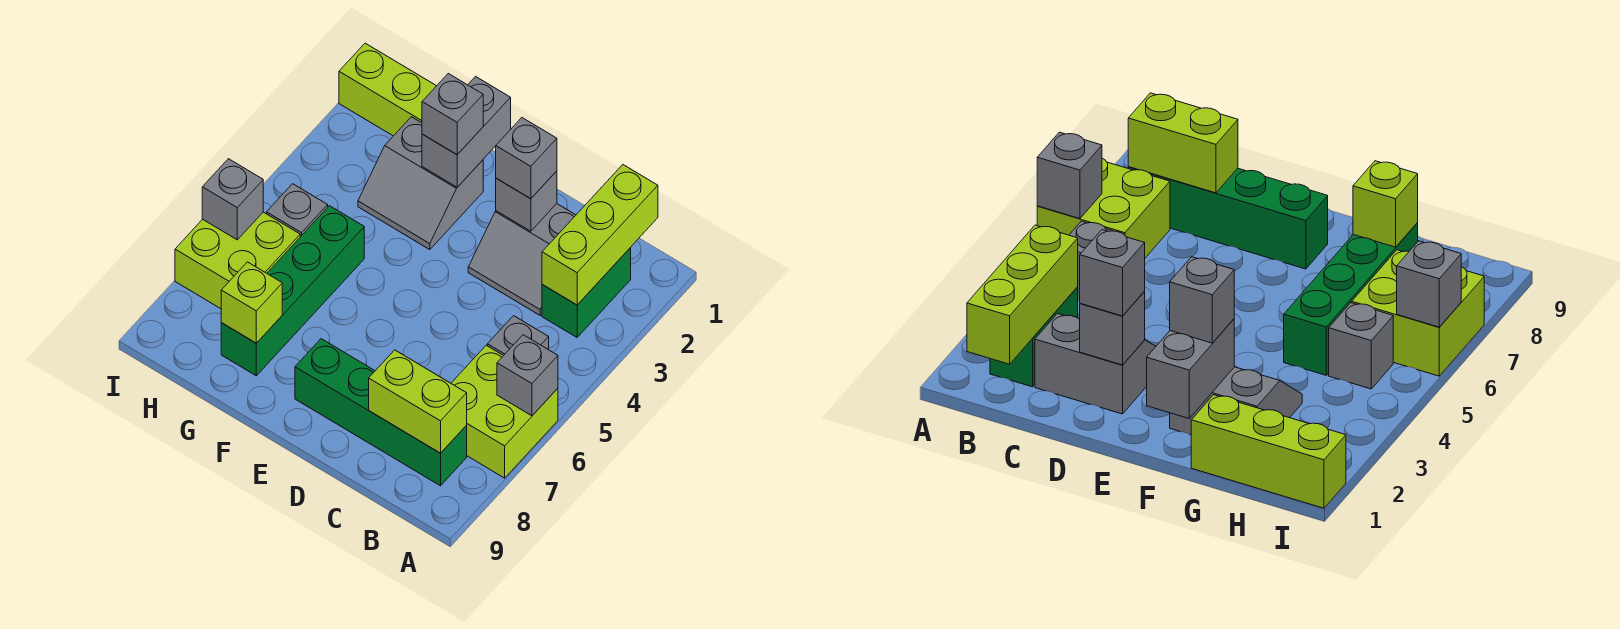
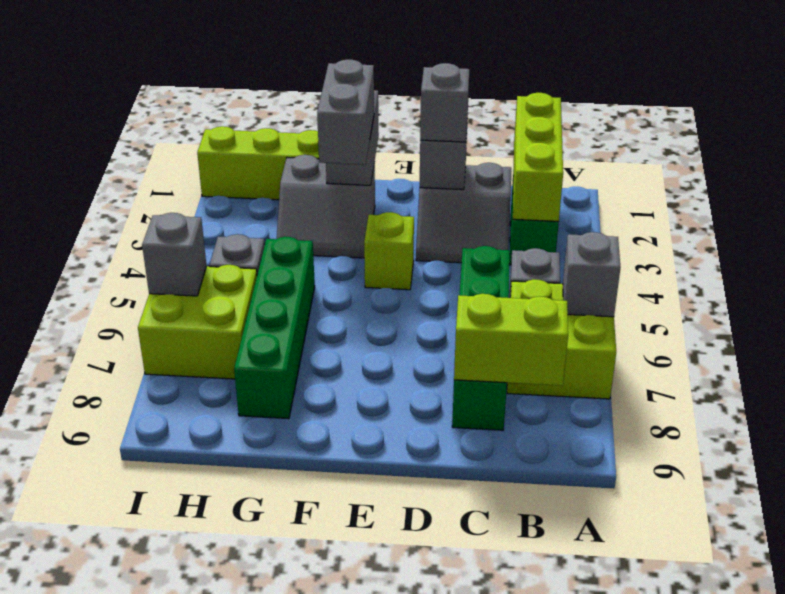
green 1x4 brick [295,339,467,486] -> green 1x4 brick turned to [452,246,510,430]
grey 1x1 brick [422,74,483,155] -> grey 1x2 brick [317,59,374,165]
lime 1x1 brick [221,262,282,343] -> lime 1x1 brick moved to [364,212,414,290]

